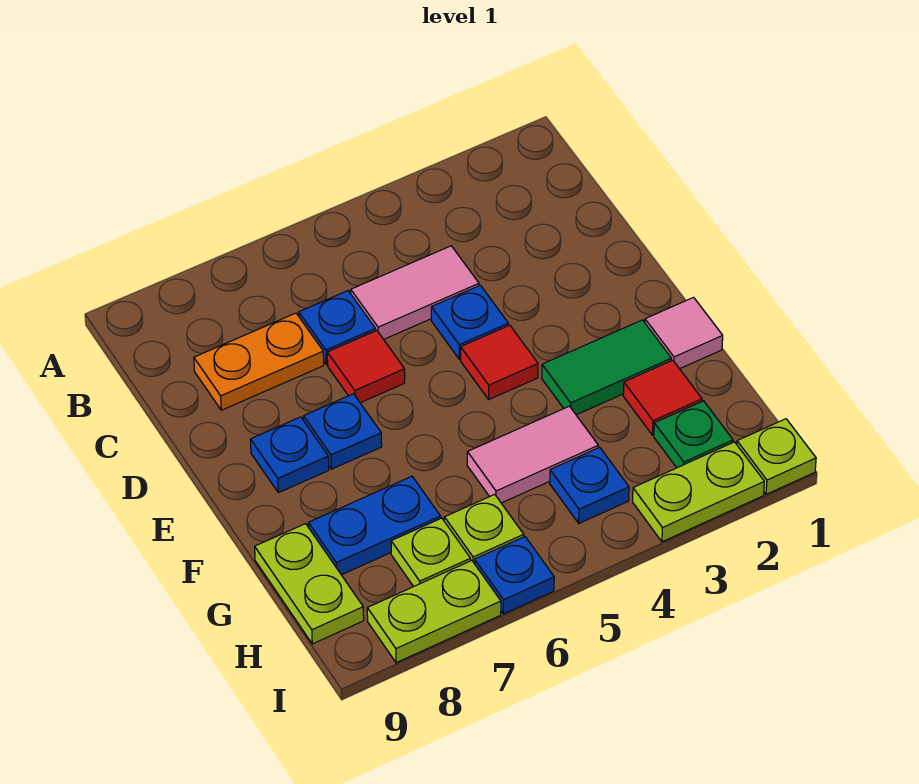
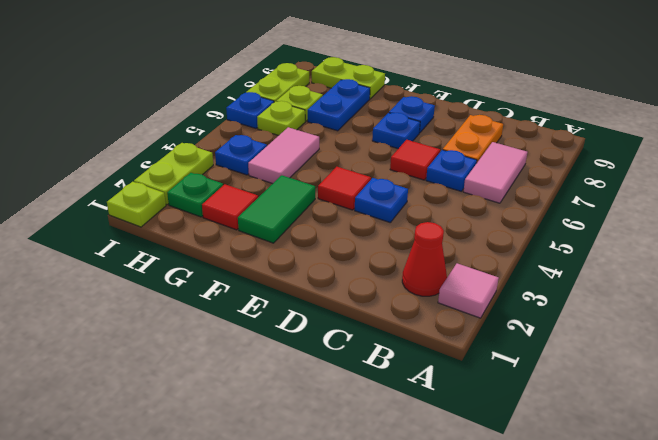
none -> red 1x1 cone [402,222,447,296]
pink 1x2 tile [351,246,479,339] -> pink 1x2 tile moved to [463,142,528,203]
pink 1x1 tile [645,297,723,369] -> pink 1x1 tile moved to [438,263,499,318]

